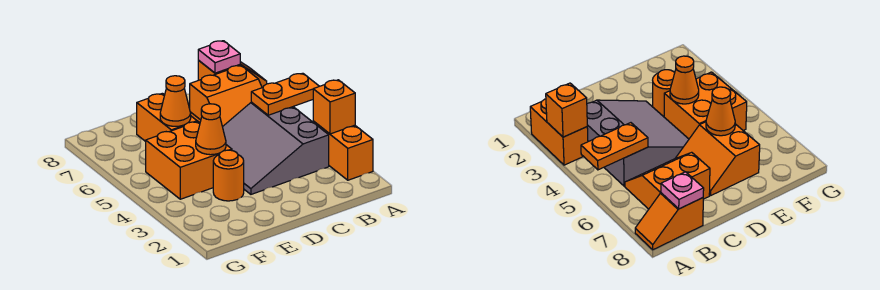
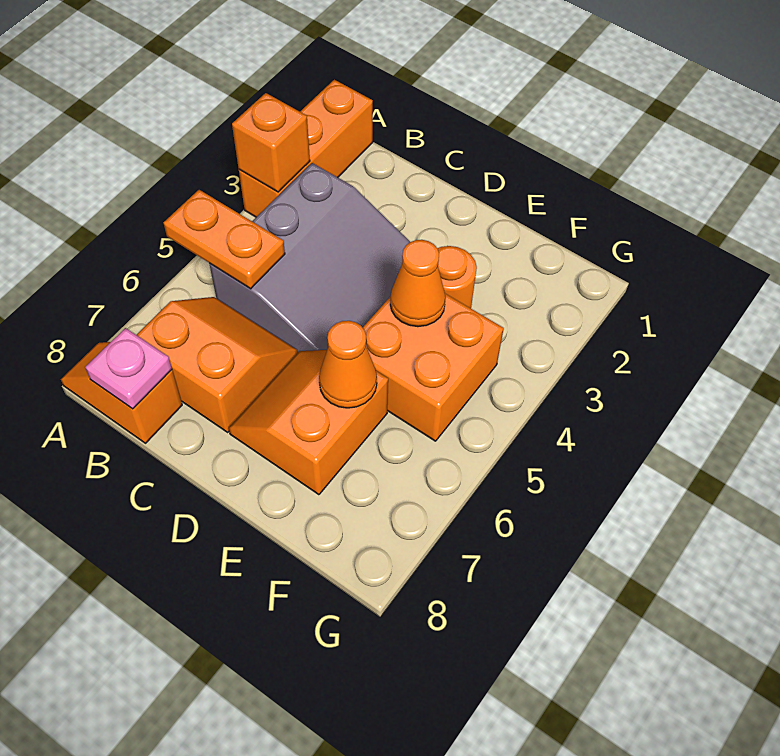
orange 1x2 brick [313,121,373,180] -> orange 1x3 brick [239,80,373,217]

